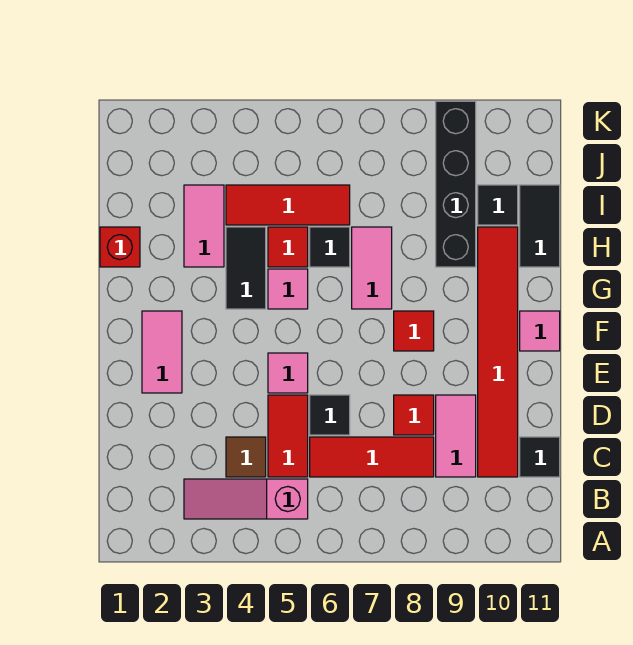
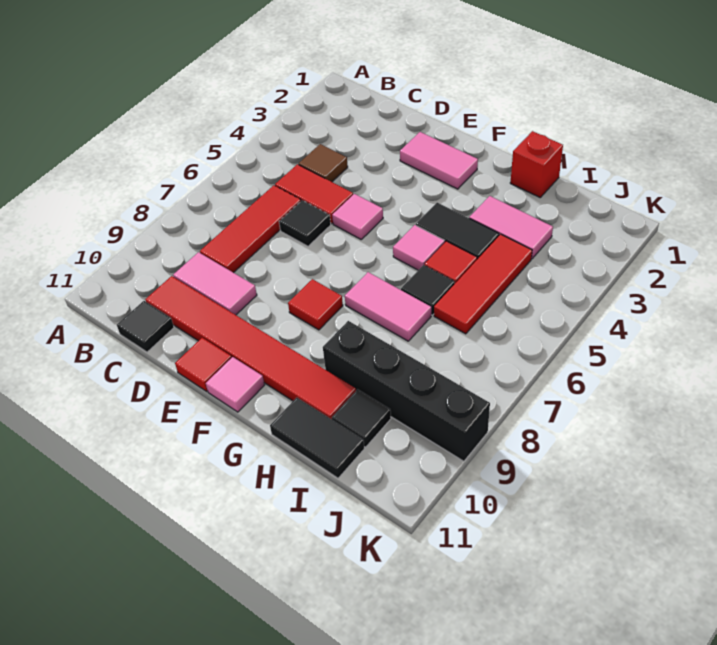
pink 1x3 slope [184,479,308,519] -> none
red 1x1 tile [394,395,434,435] -> red 1x1 tile moved to [175,338,232,391]

